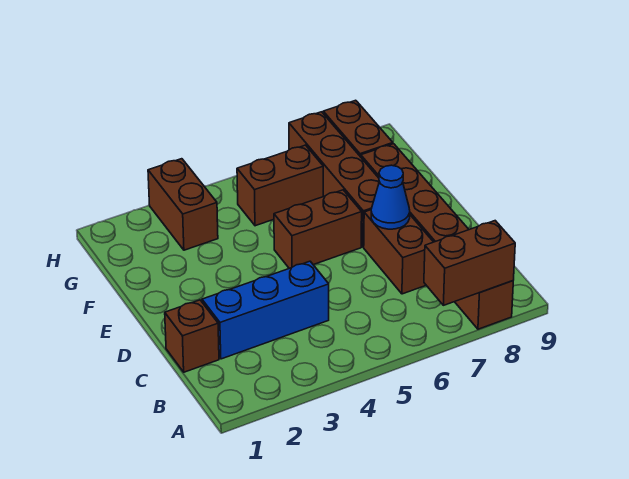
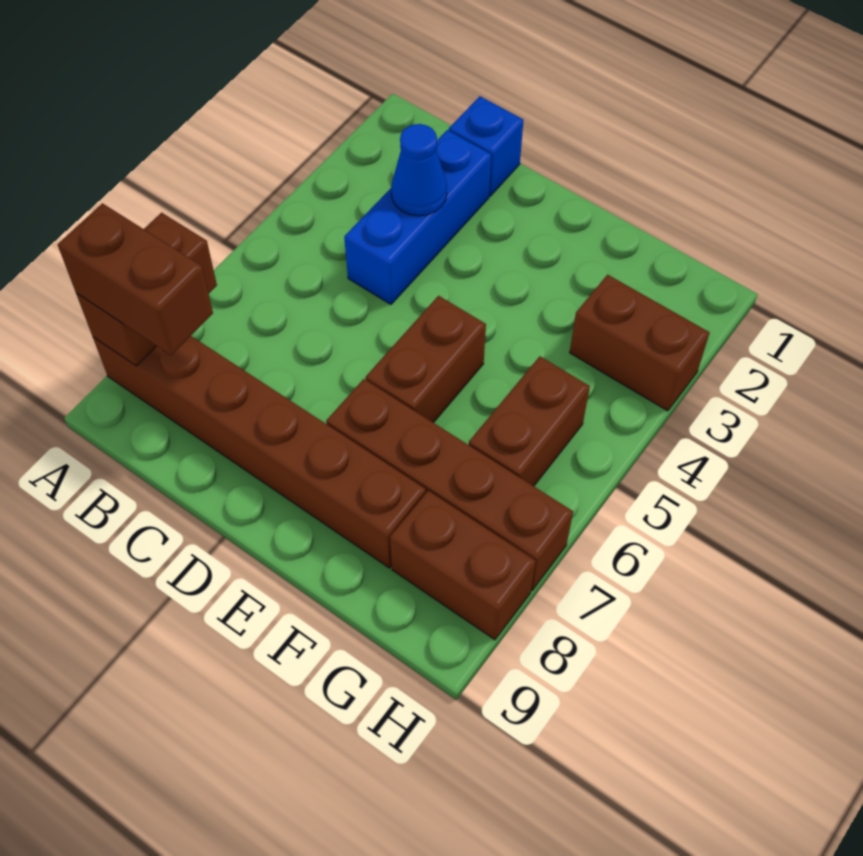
brown 1x1 brick [165,300,219,372] -> blue 1x1 brick [449,96,523,196]
brown 1x2 brick [364,210,433,294] -> brown 1x2 brick moved to [58,203,213,355]
blue 1x1 cone [371,165,410,229] -> blue 1x1 cone moved to [391,124,447,216]

